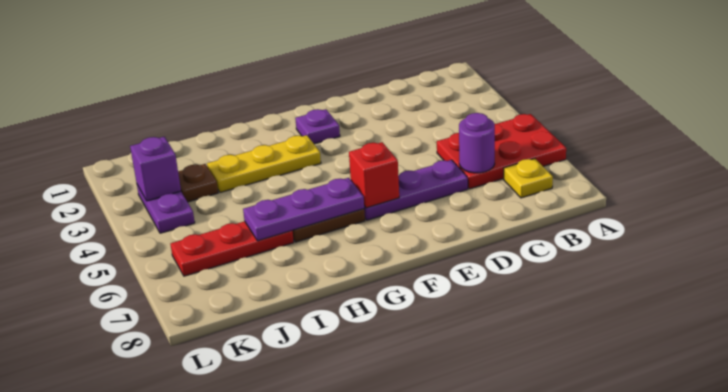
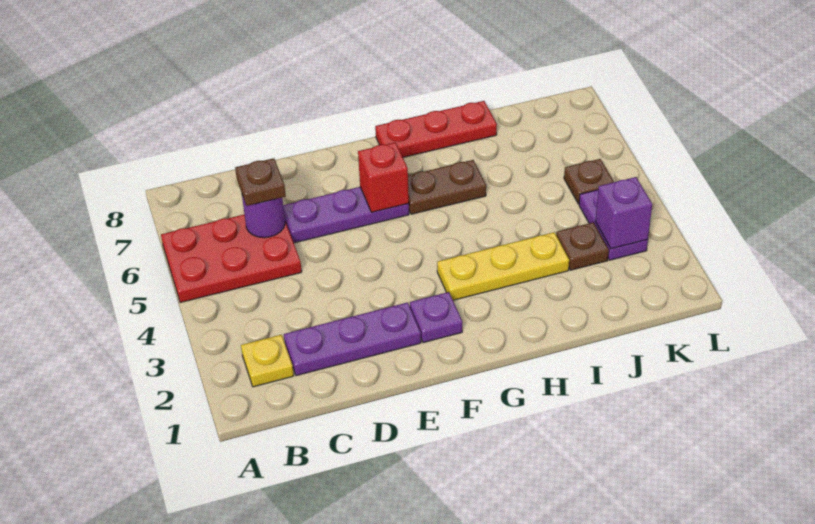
yellow 1x1 plate [504,159,553,198] -> yellow 1x1 plate moved to [241,335,294,387]
none -> brown 1x1 plate [235,158,286,206]
purple 1x3 plate [243,178,364,241] -> purple 1x3 plate moved to [284,302,421,376]
red 1x3 plate [170,221,294,276] -> red 1x3 plate moved to [375,101,497,157]
none -> brown 1x1 plate [564,159,614,204]

